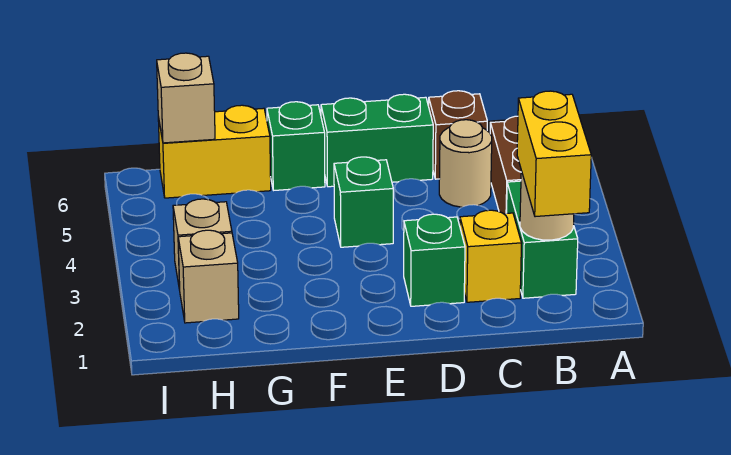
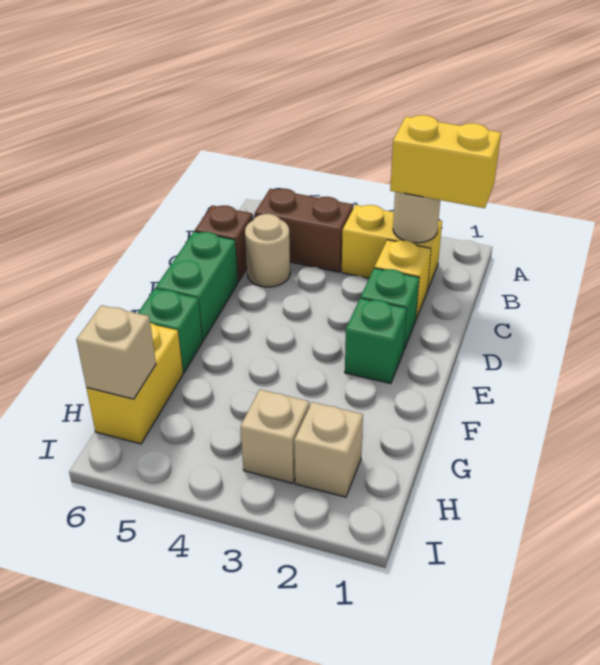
green 1x2 brick [507,181,578,298] -> yellow 1x2 brick [342,205,442,290]
green 1x1 brick [334,157,393,247] -> green 1x1 brick moved to [345,298,407,384]

